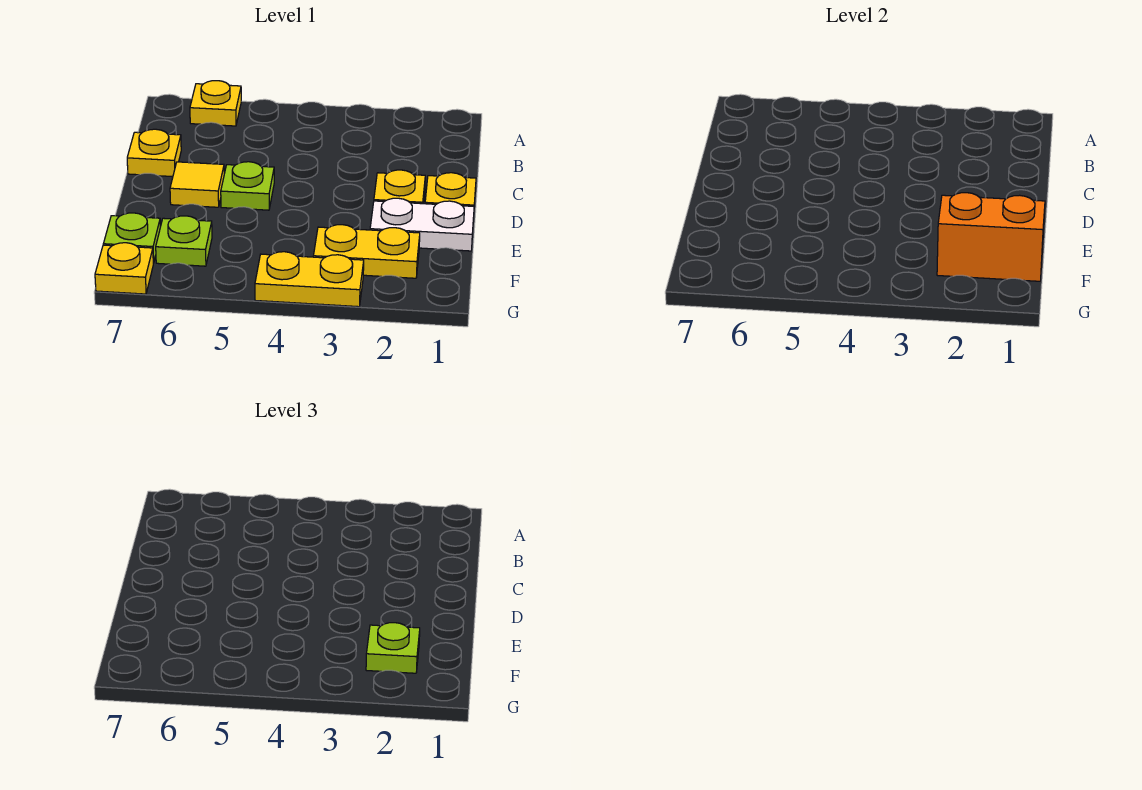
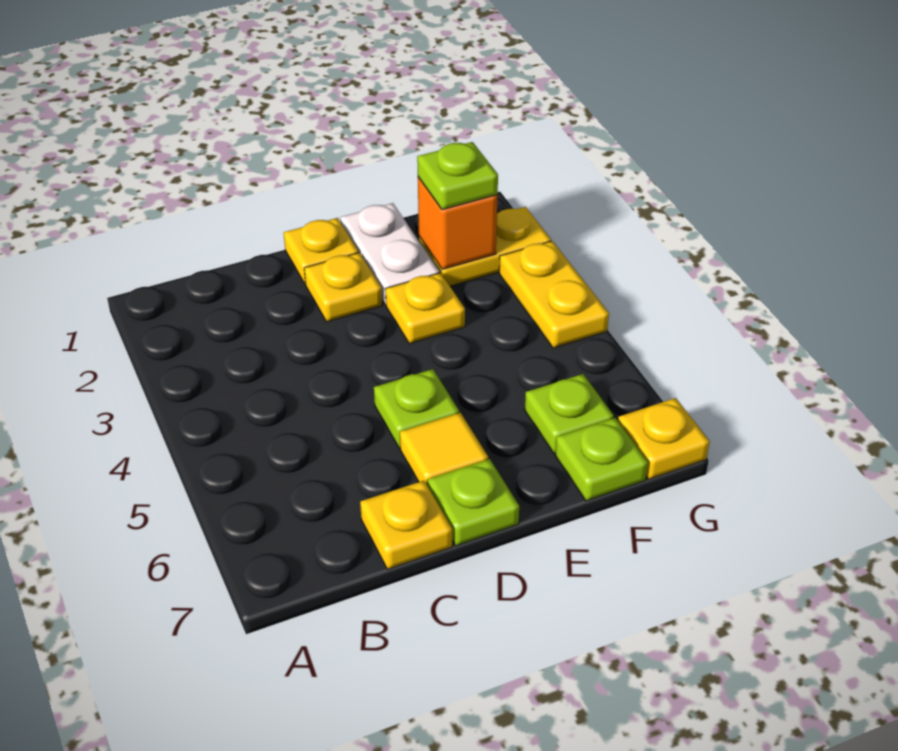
yellow 1x1 plate [190,81,241,126] -> yellow 1x1 plate moved to [385,273,465,344]
none -> lime 1x1 plate [428,459,519,546]
orange 1x2 brick [937,193,1045,281] -> orange 1x1 brick [418,177,498,269]
yellow 1x2 plate [313,225,420,278] -> yellow 1x2 plate turned to [419,207,551,286]

